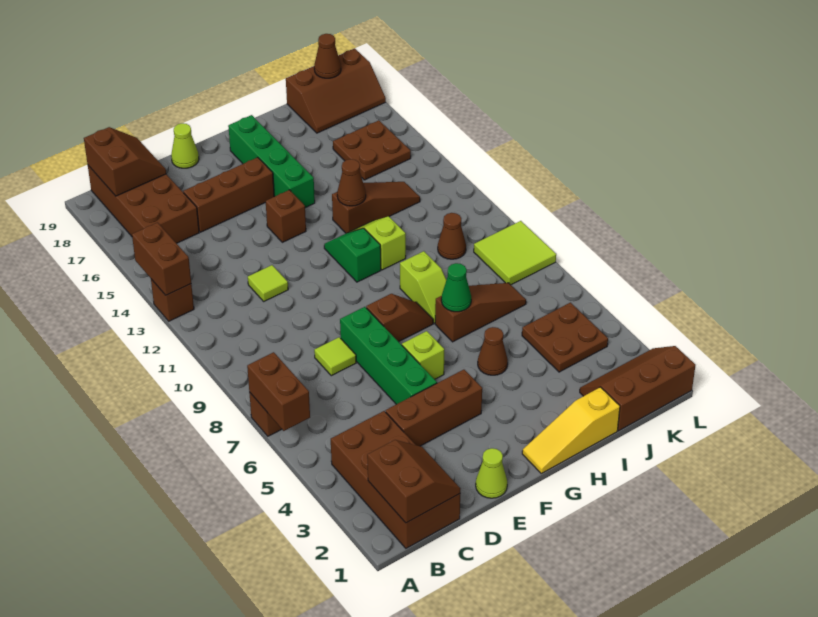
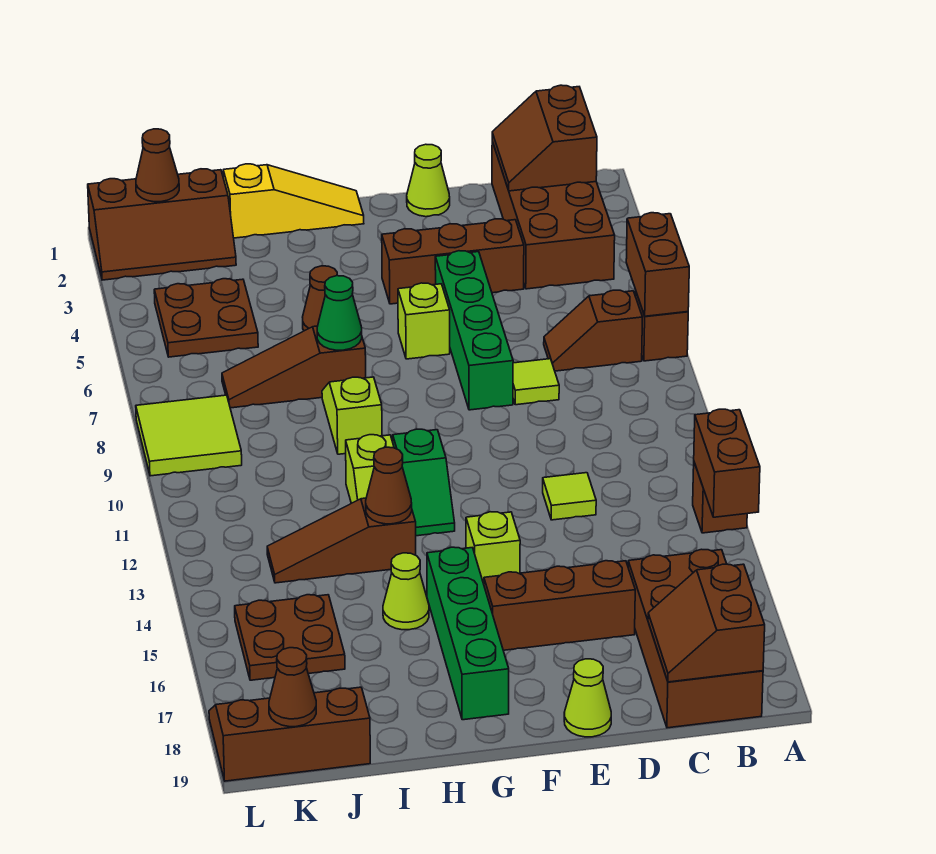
brown 1x2 slope [366,294,433,342] -> brown 1x2 slope moved to [544,290,642,371]
brown 1x1 brick [266,190,306,242] -> lime 1x1 brick [466,512,520,584]
none -> lime 1x1 cone [383,553,429,630]
brown 1x1 cone [438,213,466,259] -> brown 1x1 cone moved to [136,129,179,202]

